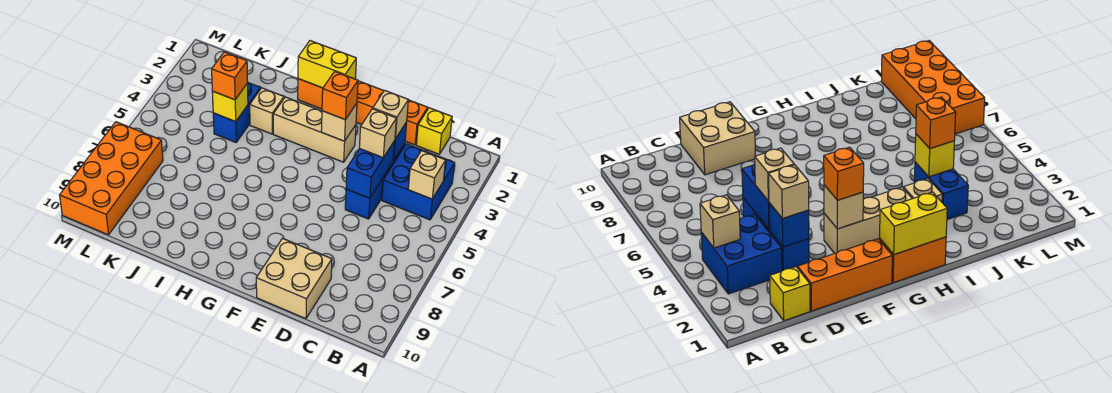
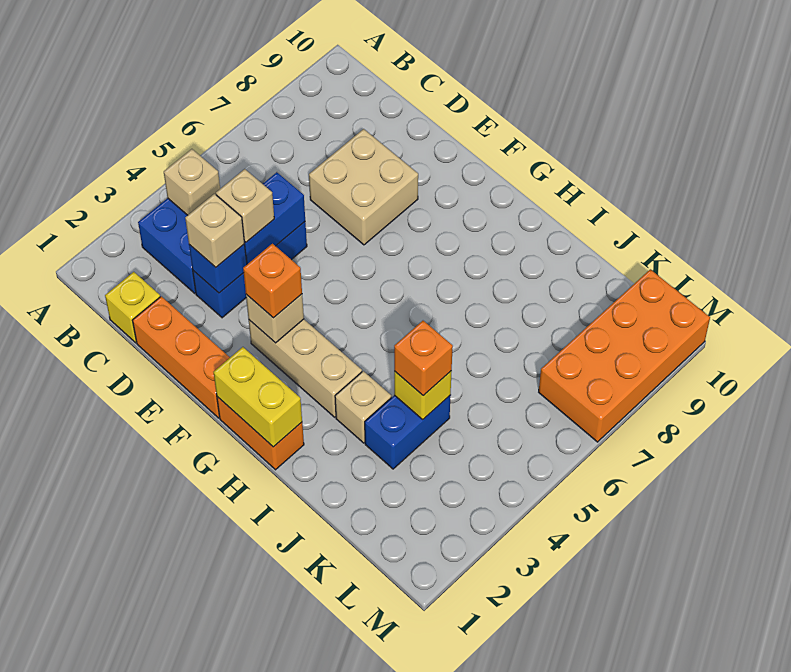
tan 2x2 brick [256,238,332,319] -> tan 2x2 brick moved to [309,129,418,245]

